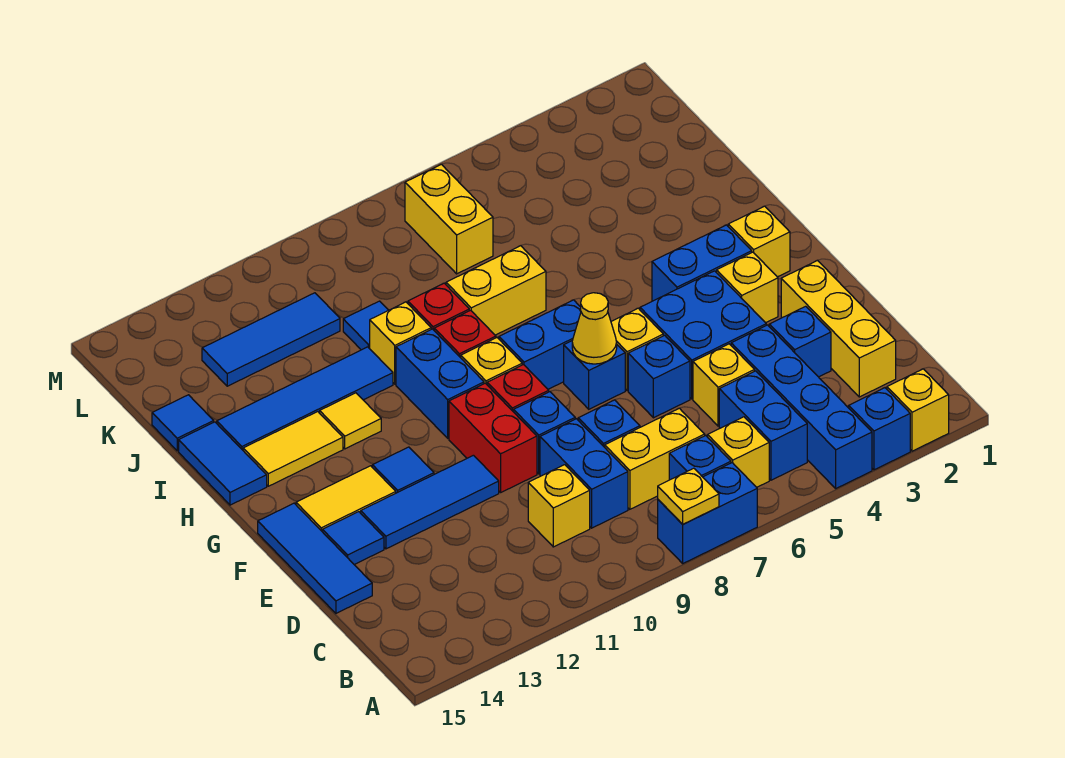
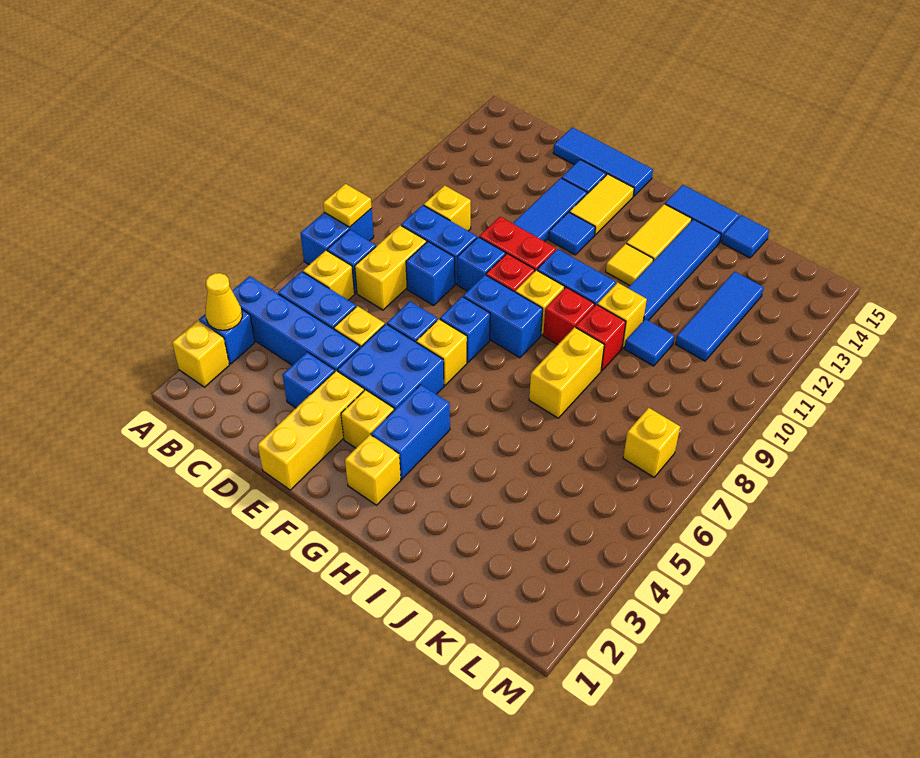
yellow 1x3 brick [781,260,896,397] -> yellow 1x3 brick turned to [258,371,364,490]
yellow 1x1 cone [572,293,617,364] -> yellow 1x1 cone moved to [206,273,242,330]
blue 1x2 brick [499,300,581,389] -> blue 1x2 brick turned to [463,275,543,358]
yellow 1x2 brick [405,164,493,274] -> yellow 1x1 brick [623,408,680,477]

